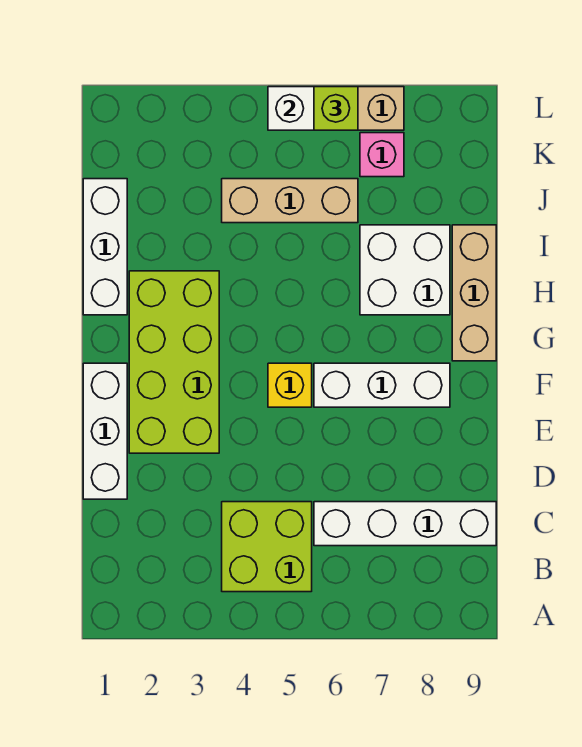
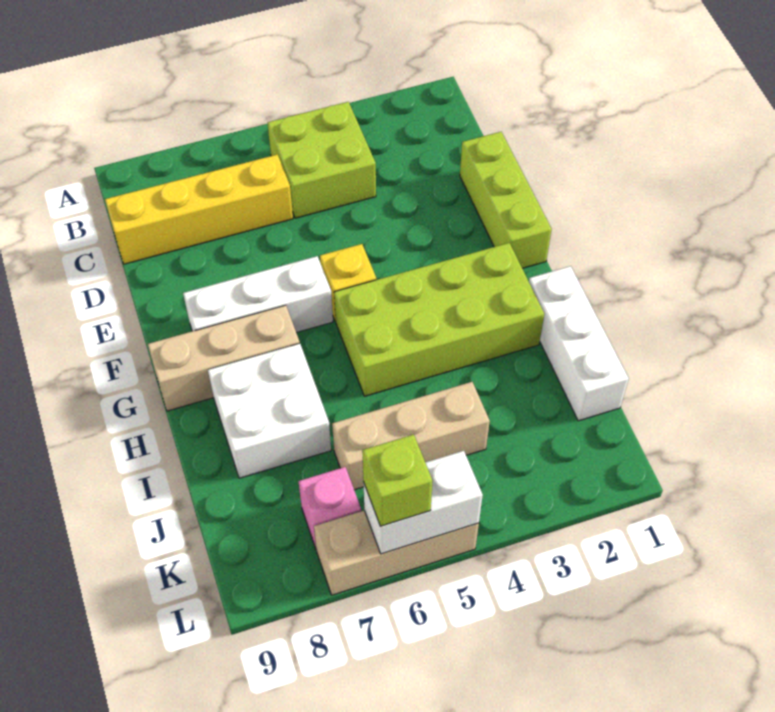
white 1x4 brick [314,502,496,546] -> yellow 1x4 brick [105,155,293,264]
white 1x3 brick [83,363,127,499] -> lime 1x3 brick [460,132,552,268]
lime 2x4 brick [129,271,219,453] -> lime 2x4 brick turned to [334,243,544,396]
tan 1x3 brick [452,225,496,361] -> tan 1x3 brick turned to [148,305,300,411]

